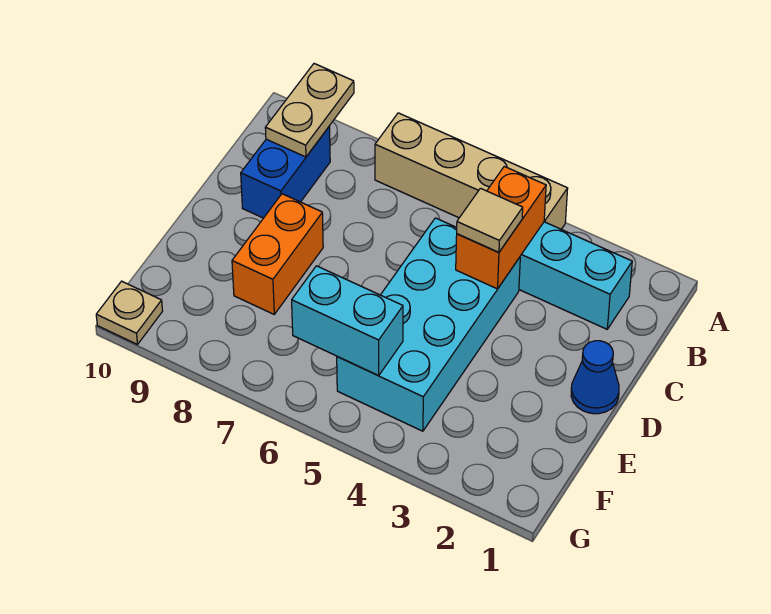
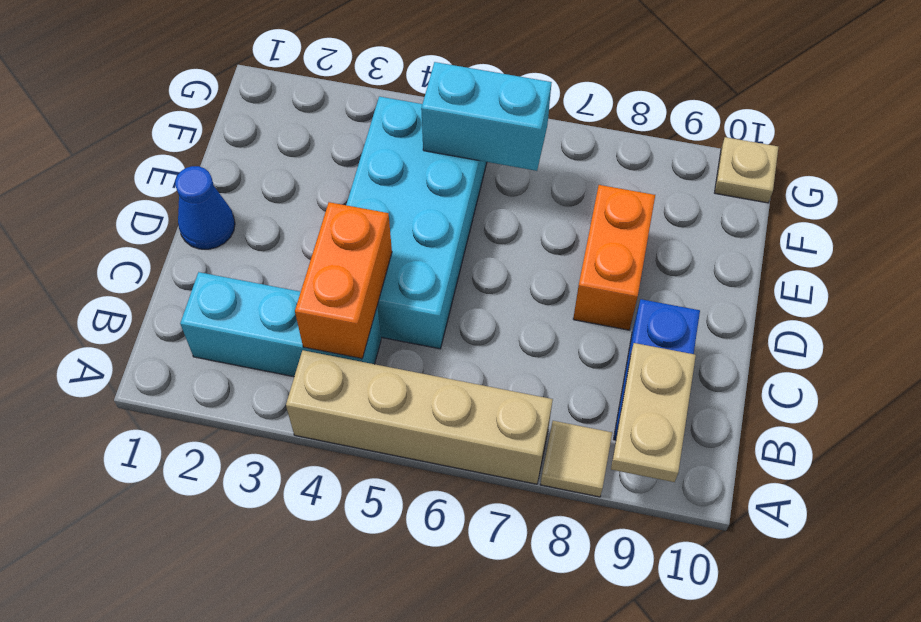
tan 1x1 tile [457,188,523,252] -> tan 1x1 tile moved to [540,421,612,497]

